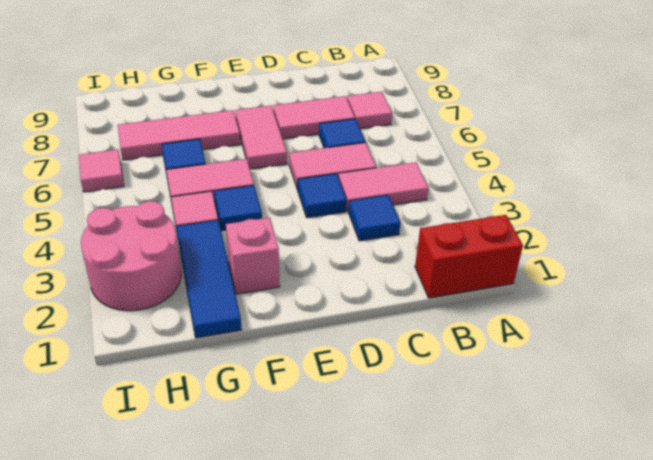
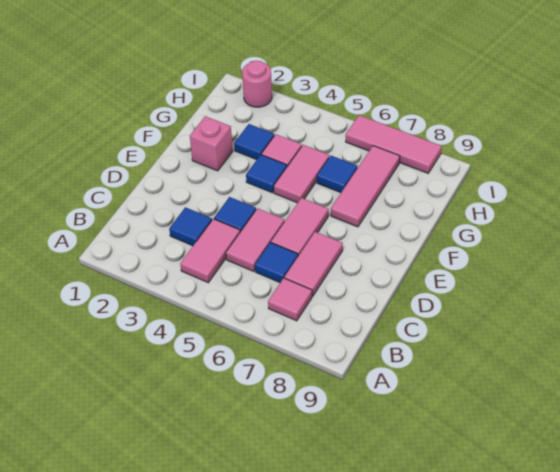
red 1x2 brick [415,215,523,298] -> none
pink 1x2 tile [235,106,287,169] -> pink 1x2 tile turned to [271,198,329,256]
blue 1x3 tile [176,220,242,338] -> blue 1x1 tile [234,124,274,160]
pink 2x2 round brick [81,201,181,311] -> pink 1x1 round brick [242,61,272,107]
pink 1x1 tile [79,150,124,192] -> pink 1x3 tile [346,115,442,173]

